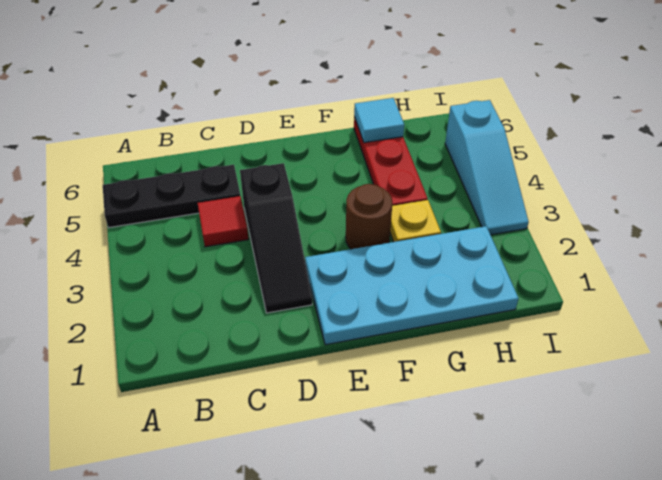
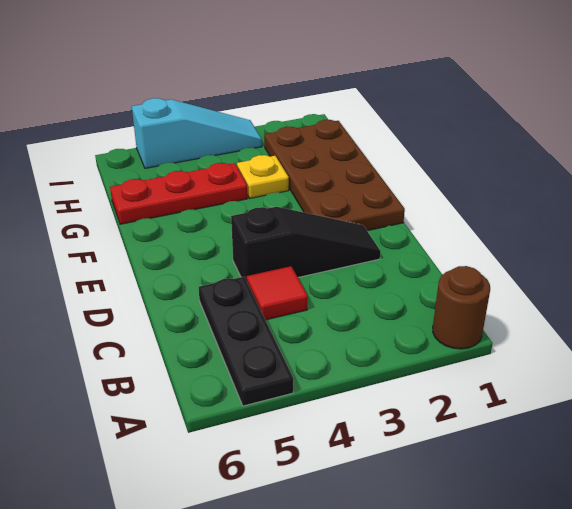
cyan 2x4 plate [305,226,519,345] -> brown 2x4 plate [264,120,405,231]
brown 1x1 round brick [346,184,392,249] -> brown 1x1 round brick moved to [433,266,490,349]
cyan 1x1 tile [354,98,404,143] -> none

